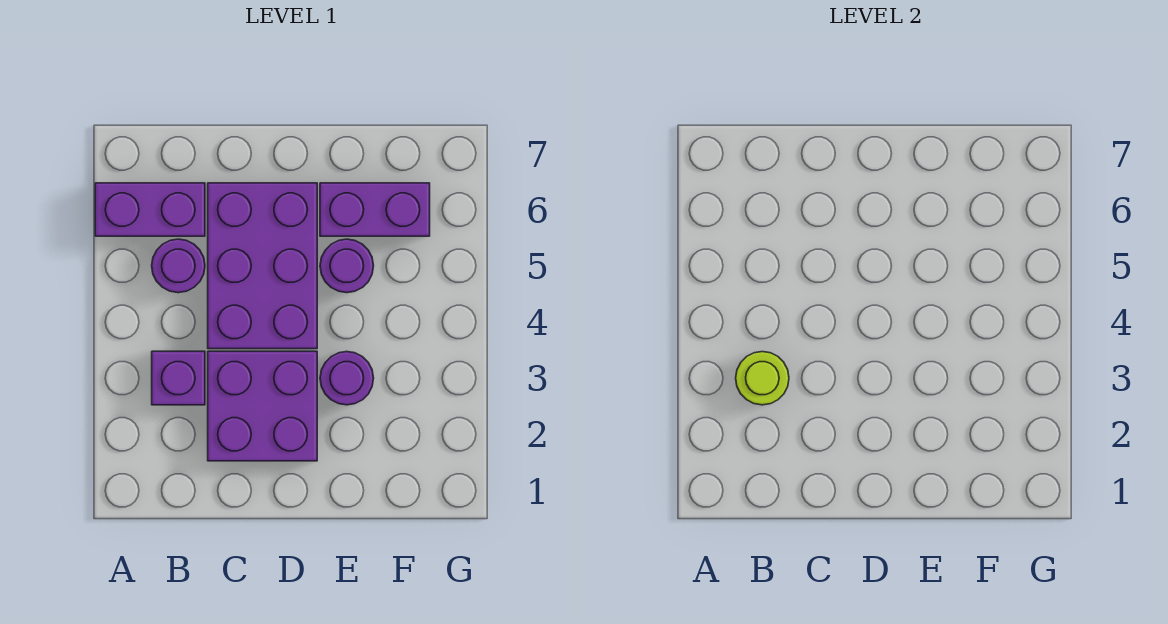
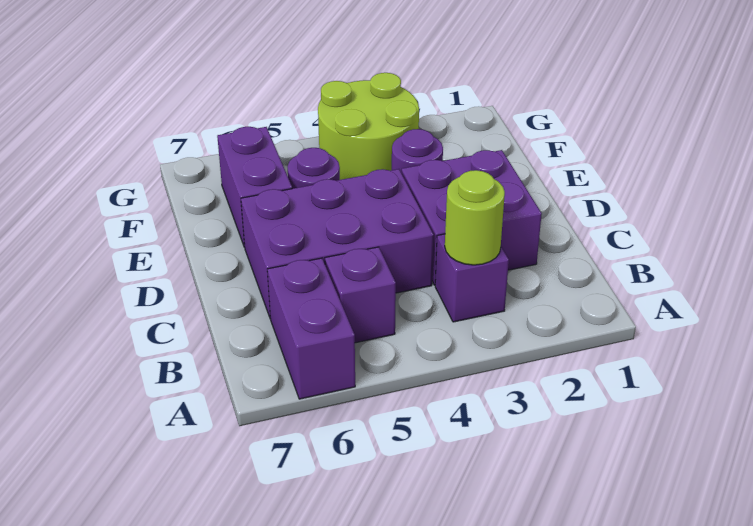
purple 1x1 round brick [152,239,205,293] -> purple 1x1 brick [325,247,396,343]
none -> lime 2x2 round brick [318,73,419,180]

